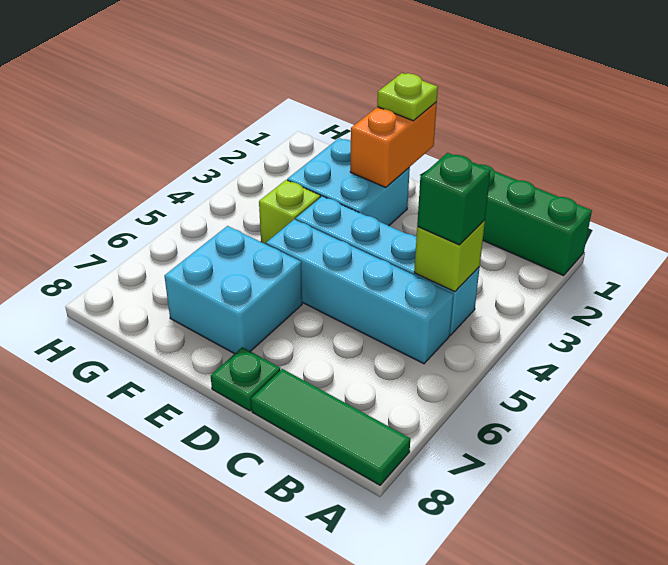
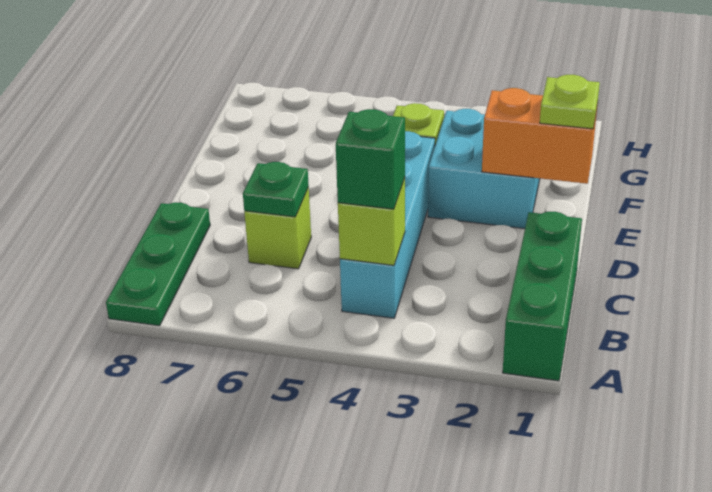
green 1x3 tile [251,369,410,485] -> green 1x3 plate [106,202,210,326]
cyan 1x4 brick [266,219,454,364] -> none
none -> lime 1x1 brick [244,187,311,269]
green 1x1 plate [211,347,280,411] -> green 1x1 plate moved to [243,162,309,217]
cyan 2x2 brick [165,226,302,354] -> none

